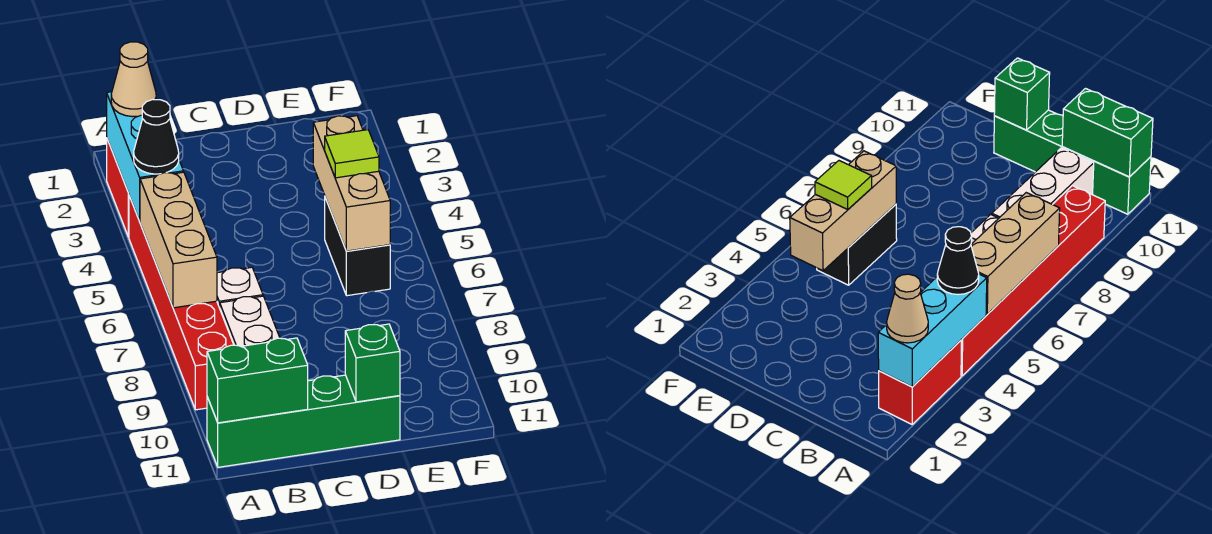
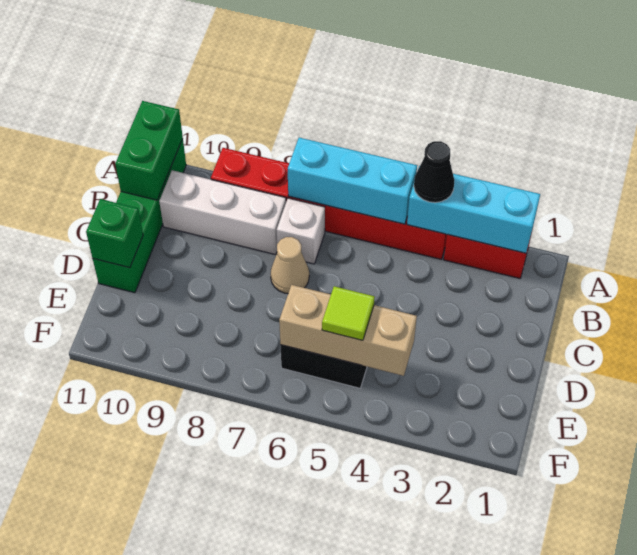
tan 1x1 cone [111,42,156,117] -> tan 1x1 cone moved to [271,237,309,294]
tan 1x3 brick [140,172,217,308] -> cyan 1x3 brick [288,138,417,224]

